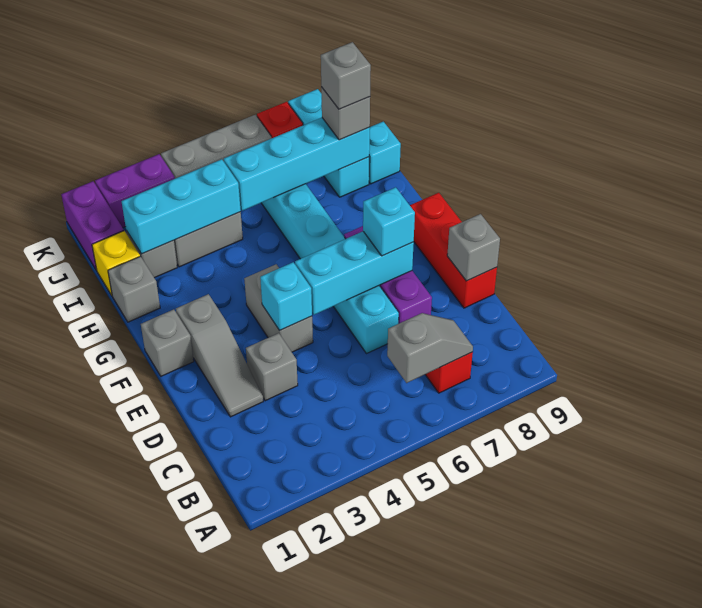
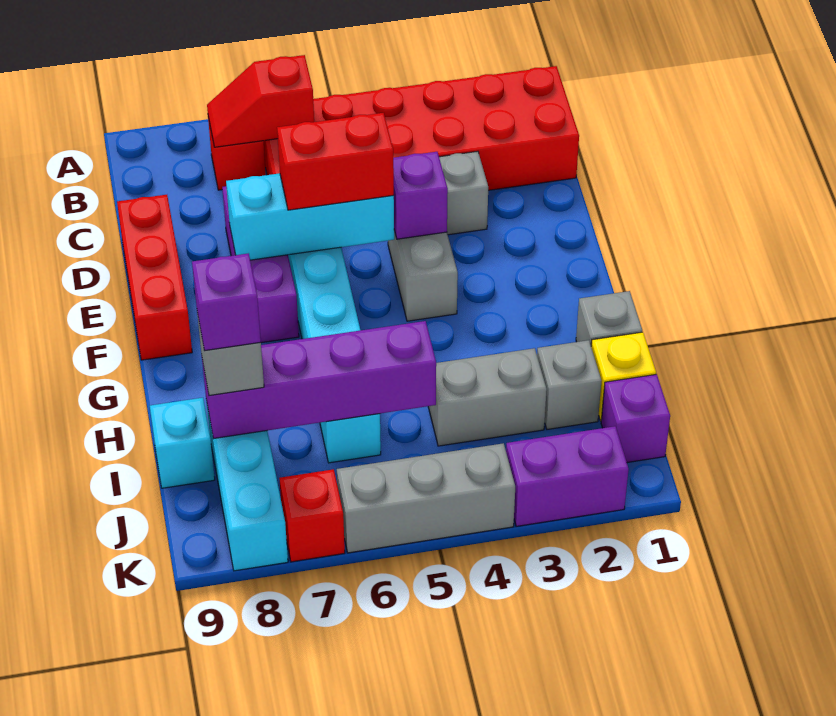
none -> red 2x6 brick [264,66,579,190]
grey 1x2 slope [387,313,473,383] -> red 1x2 slope [207,55,314,147]
grey 1x3 slope [176,294,263,417] -> none
grey 1x1 brick [447,214,500,281] -> none
cyan 1x1 brick [260,262,312,330] -> purple 1x1 brick [393,152,448,239]
none -> red 1x2 brick [277,113,394,210]
cyan 1x1 brick [363,187,415,256] -> none
grey 1x1 brick [141,309,194,376] -> none
cyan 1x3 brick [122,159,241,254] -> none
cyan 1x4 brick [224,118,370,211] -> purple 1x4 brick [202,321,436,439]
grey 1x1 brick [321,42,371,109] -> purple 1x1 brick [192,253,261,351]
purple 1x2 brick [61,181,124,270] -> purple 1x1 brick [601,374,670,462]

